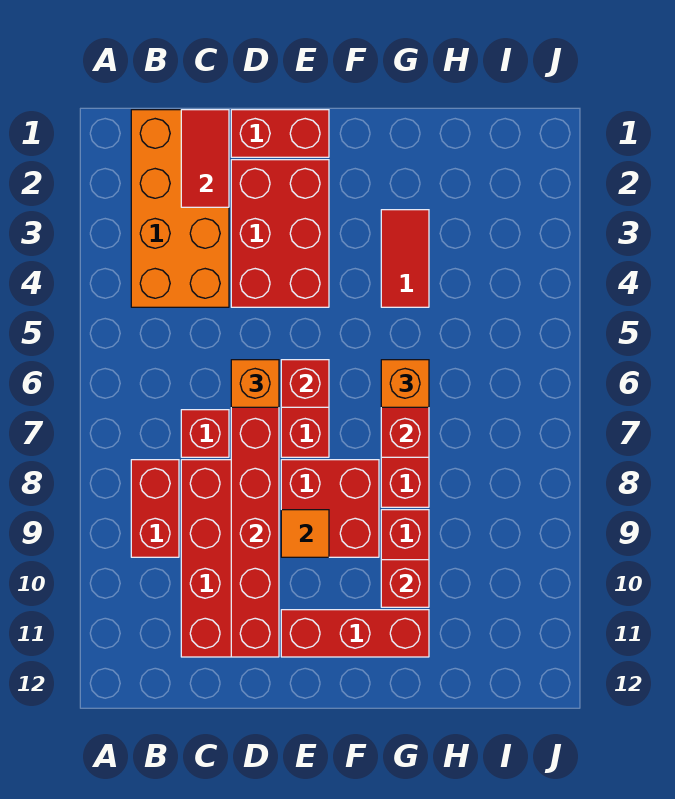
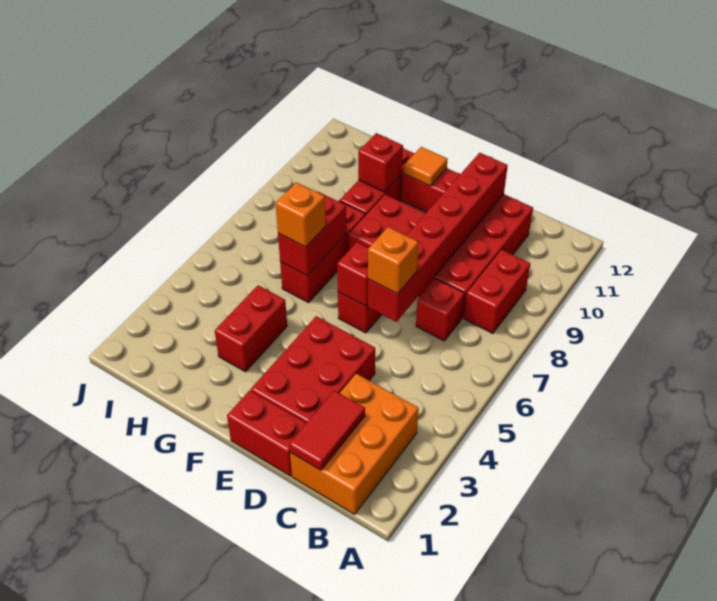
orange 2x4 brick [131,110,229,307] -> orange 2x3 brick [290,374,419,514]
orange 1x1 tile [281,510,329,557] -> orange 1x1 tile moved to [404,147,448,186]
red 1x2 tile [381,210,429,307] -> red 1x2 brick [215,285,287,372]

